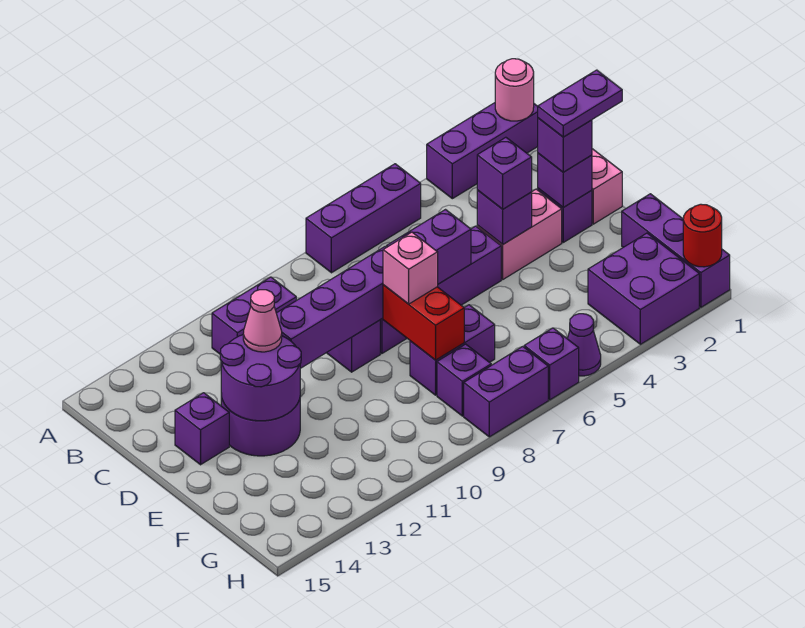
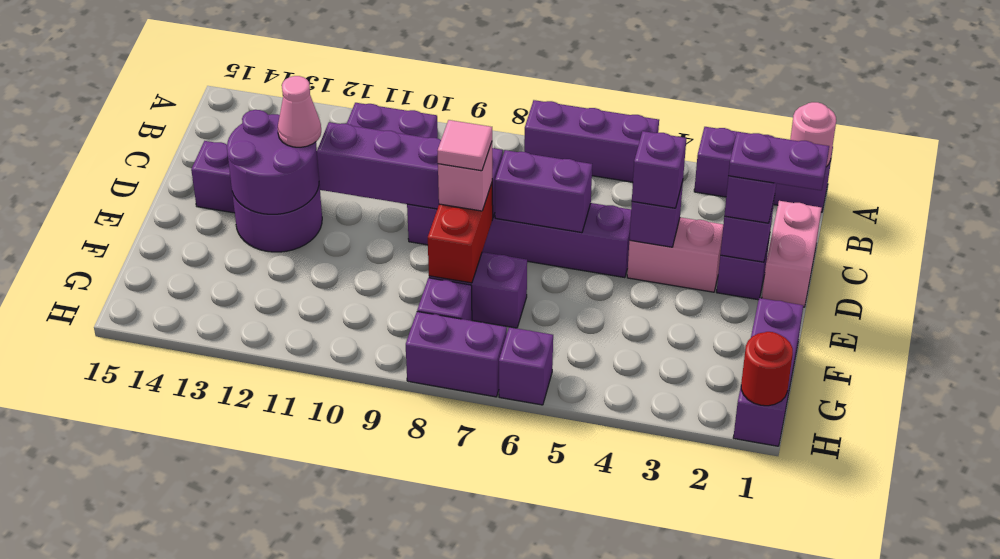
none -> pink 1x1 tile [437,120,492,171]
purple 2x2 brick [588,233,699,344] -> none
purple 1x1 cone [567,314,601,376] -> none

